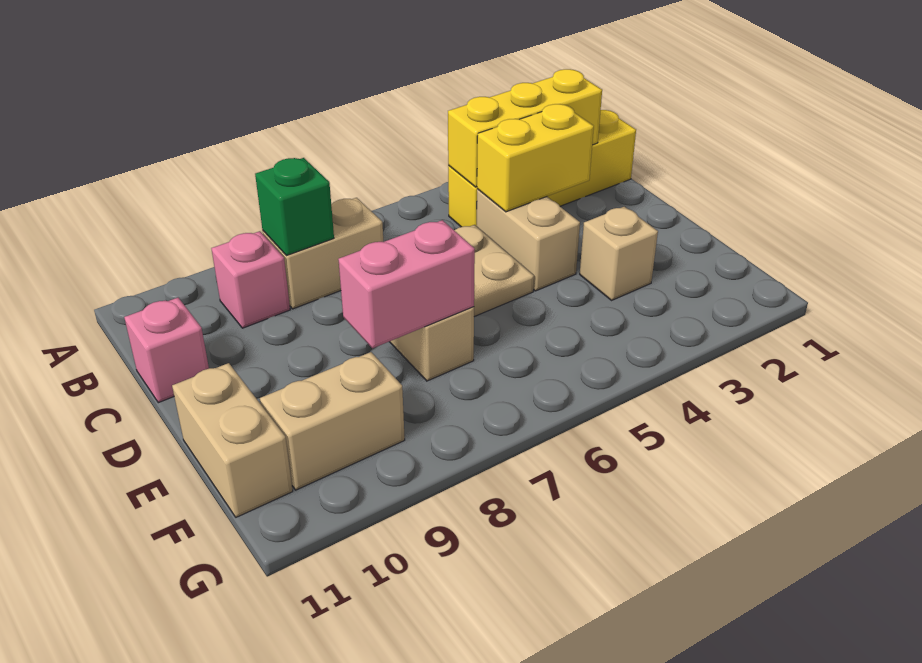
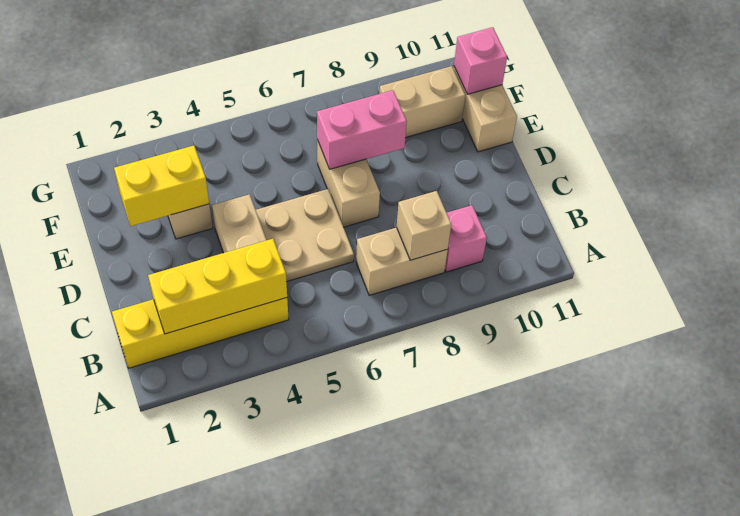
green 1x1 brick [255,158,334,256] -> tan 1x1 brick [397,191,451,260]
yellow 1x2 brick [477,104,594,212] -> yellow 1x2 brick moved to [114,145,209,226]
pink 1x1 brick [124,297,209,403] -> pink 1x1 brick moved to [454,27,507,94]

